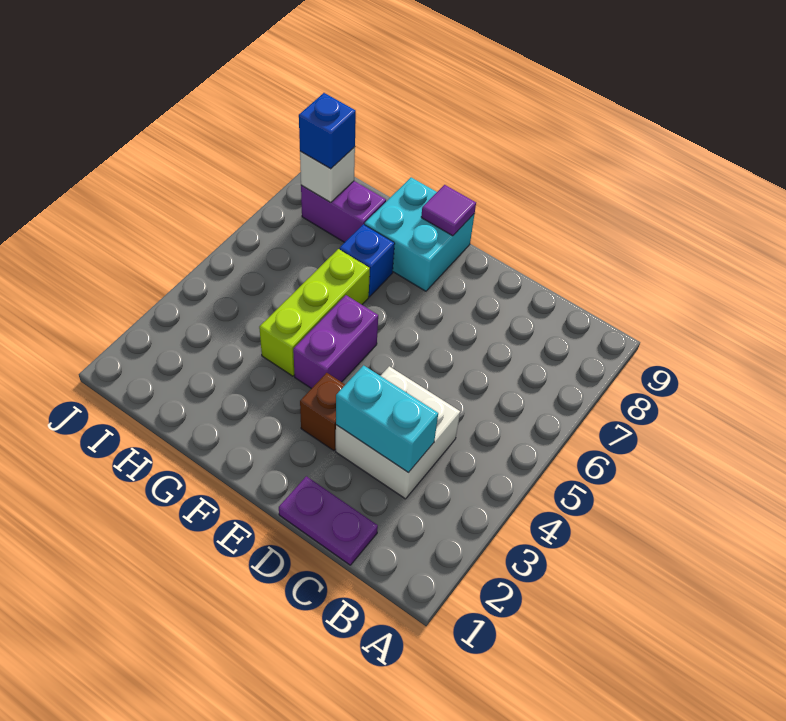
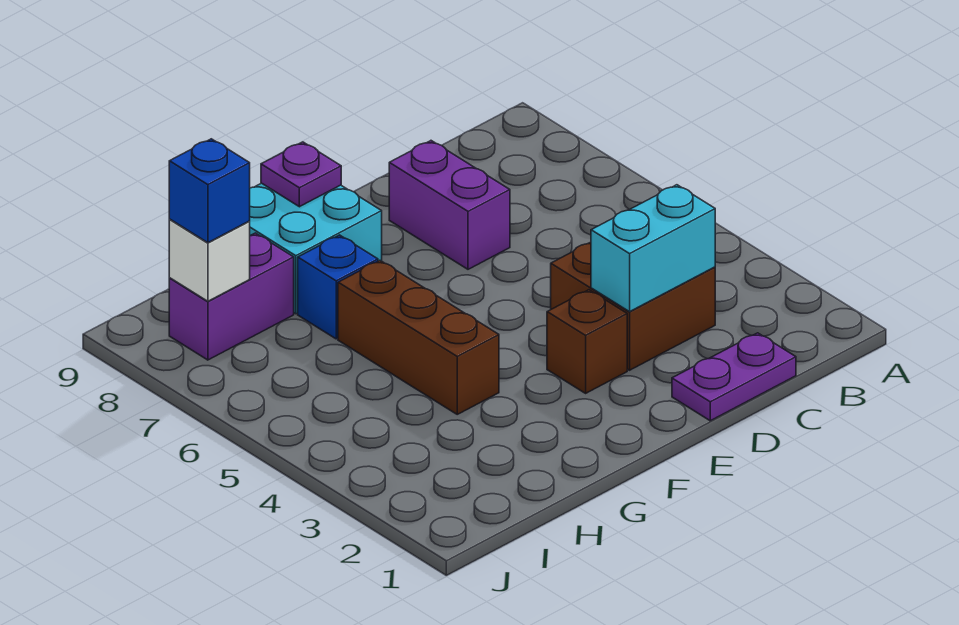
white 2x2 brick [336,366,460,499] -> brown 2x2 brick [551,242,715,370]
purple 1x2 brick [293,295,378,389] -> purple 1x2 brick moved to [389,141,510,269]
purple 1x1 tile [421,185,476,236] -> purple 1x1 plate [261,142,341,207]
lime 1x3 brick [259,249,370,376] -> brown 1x3 brick [338,260,499,414]

